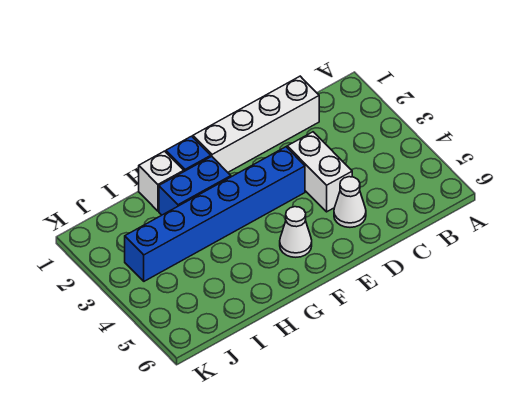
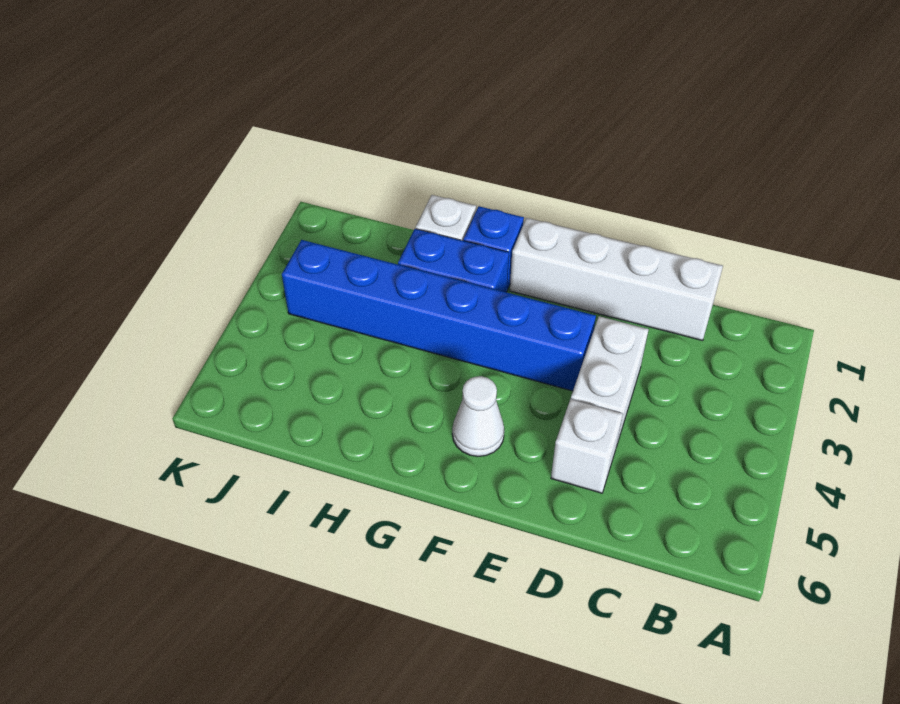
white 1x1 cone [334,177,366,227] -> white 1x1 brick [551,399,623,493]

